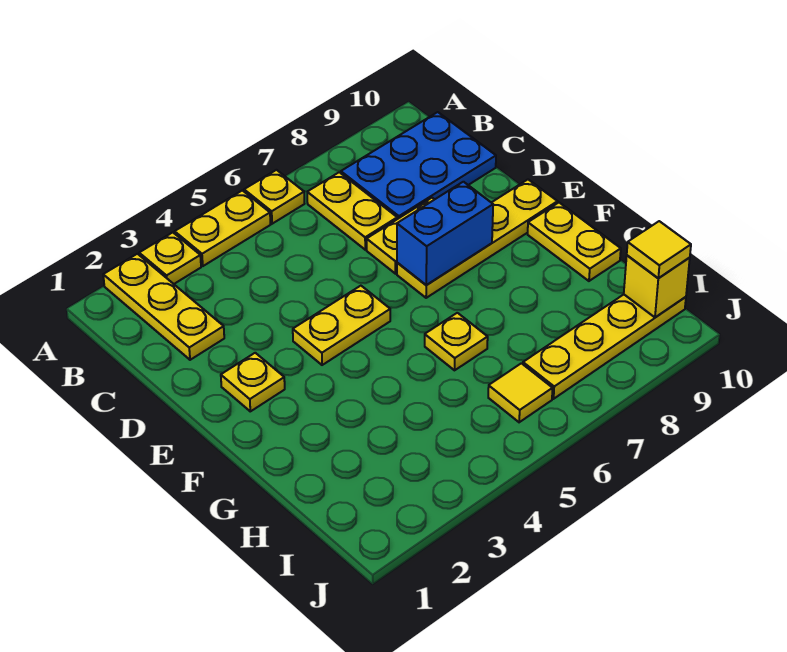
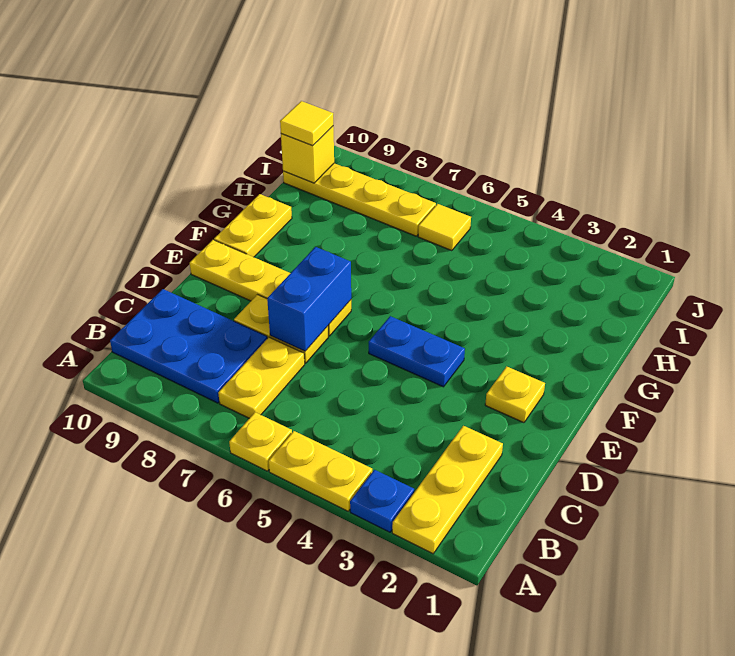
yellow 1x1 plate [139,232,201,284] -> blue 1x1 plate [350,470,414,532]
yellow 1x2 plate [293,286,390,365] -> blue 1x2 plate [369,316,465,387]
blue 1x2 brick [397,182,493,285] -> blue 1x2 brick turned to [267,247,351,351]
yellow 1x1 plate [425,313,488,370] -> none

